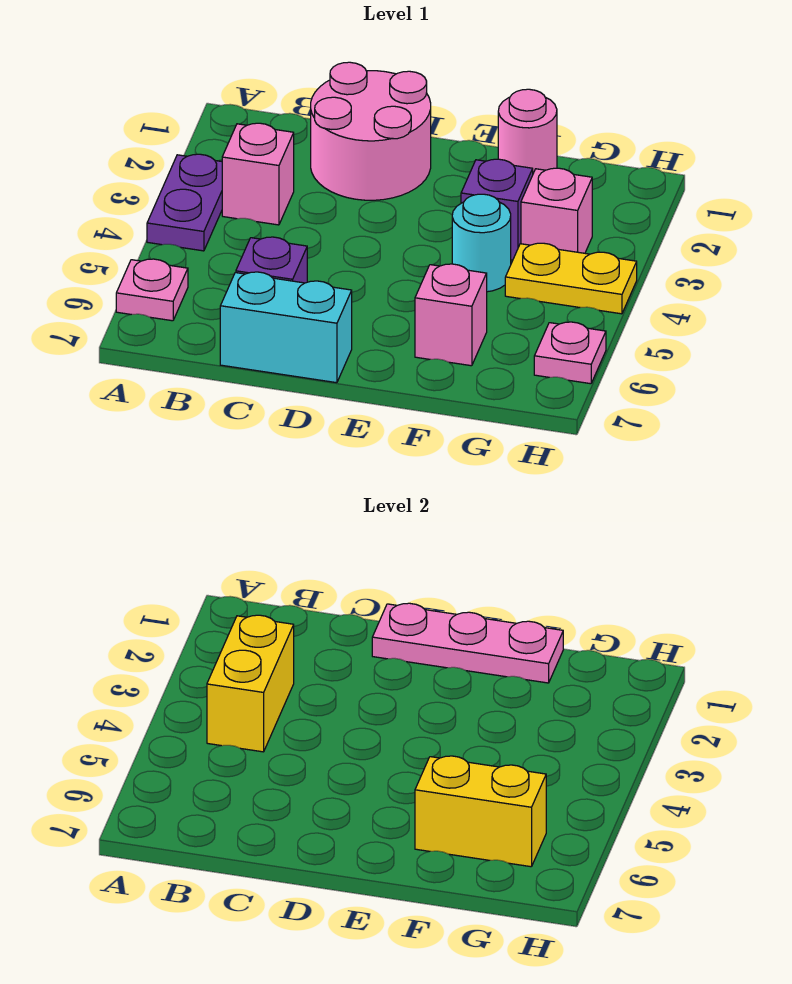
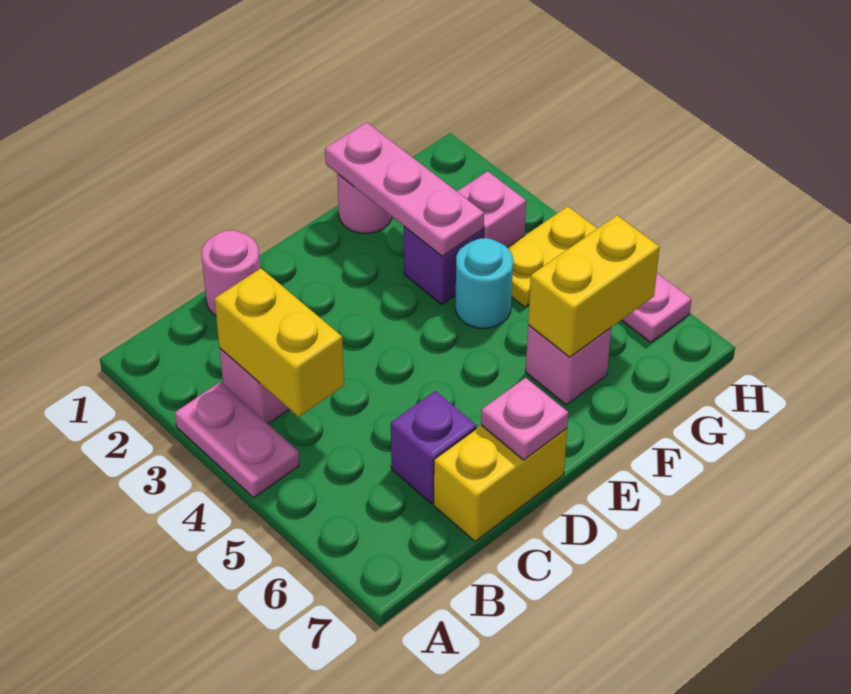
purple 1x2 plate [147,154,222,251] -> pink 1x2 plate [175,382,299,498]
pink 1x1 plate [116,259,188,321] -> pink 1x1 plate moved to [481,378,568,460]
pink 2x2 round brick [311,62,431,200] -> pink 1x1 round brick [201,230,260,315]
cyan 1x2 brick [220,272,352,383] -> yellow 1x2 brick [434,425,567,542]
pink 1x3 plate [372,603,563,683] -> pink 1x3 plate turned to [325,122,484,256]

